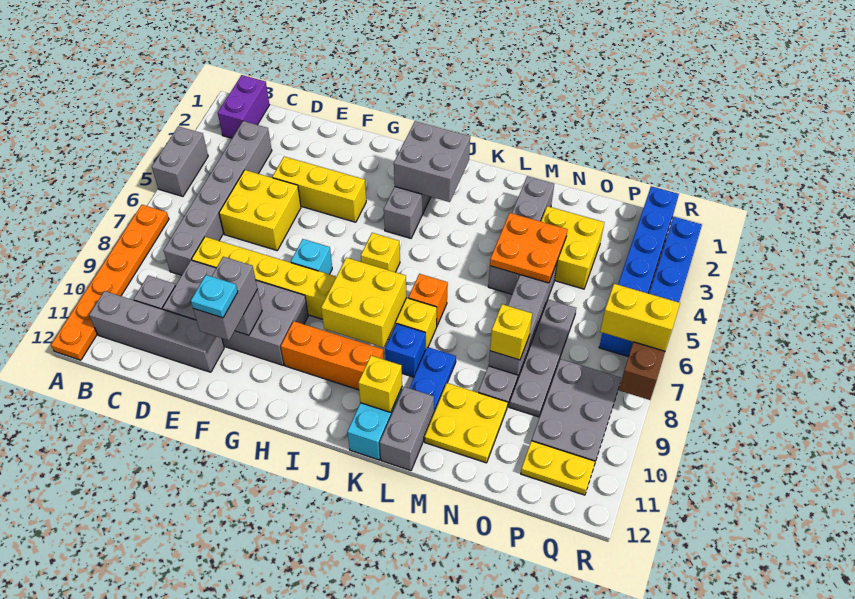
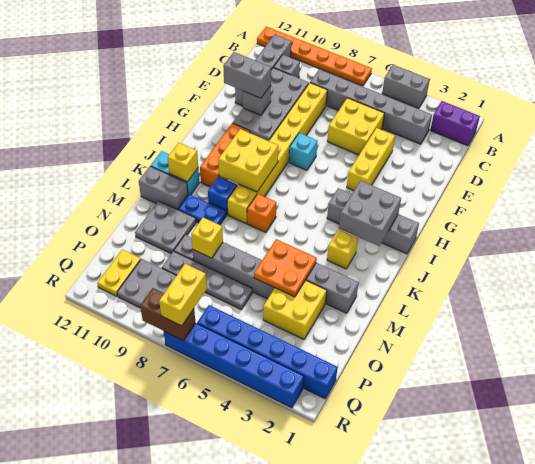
cyan 1x1 plate [191,275,238,318] -> none
yellow 1x1 brick [361,233,400,272] -> yellow 1x1 brick moved to [327,229,358,269]
yellow 2x2 plate [425,383,508,463] -> grey 2x2 plate [135,201,196,254]

